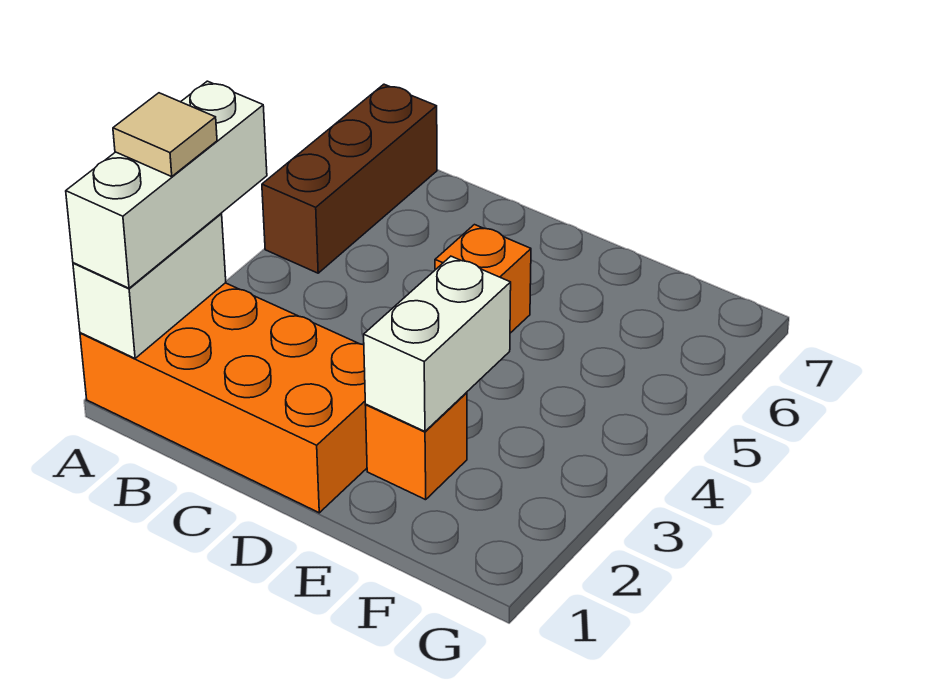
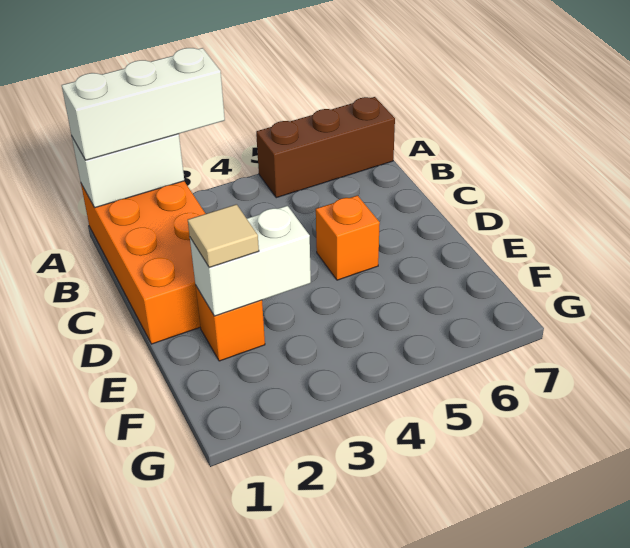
tan 1x1 tile [113,93,217,176] -> tan 1x1 tile moved to [188,204,259,268]

